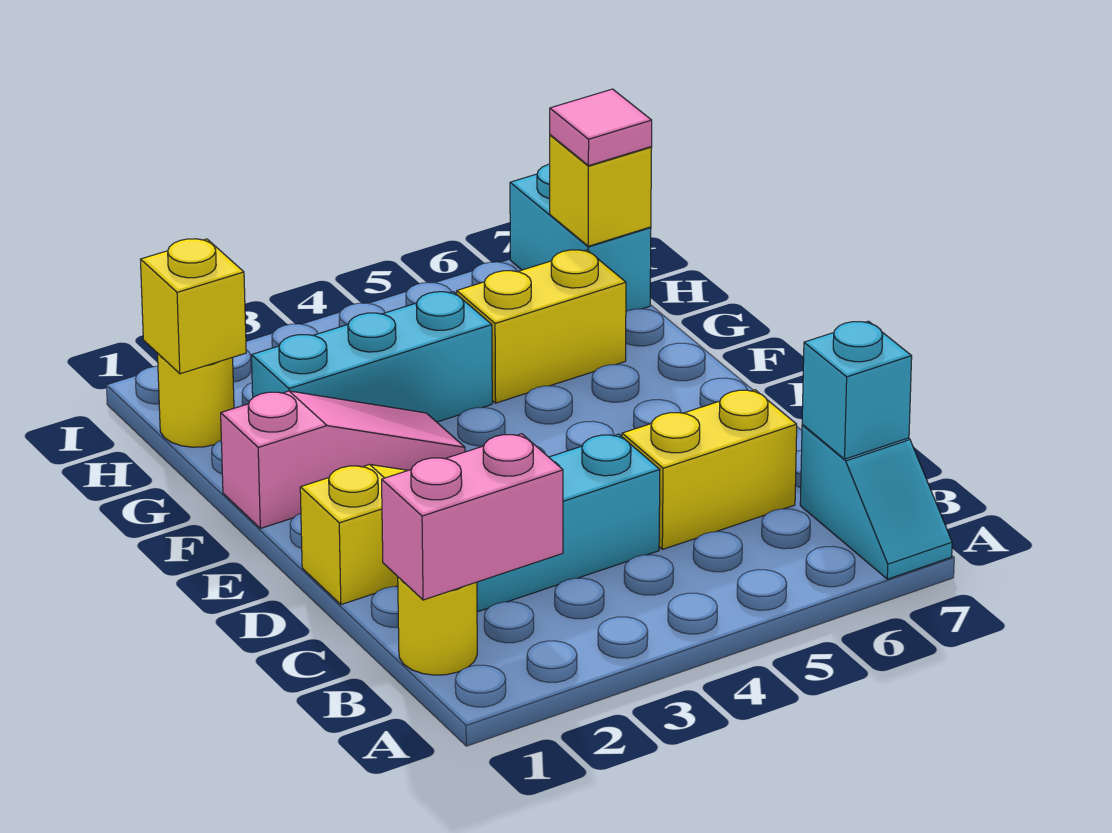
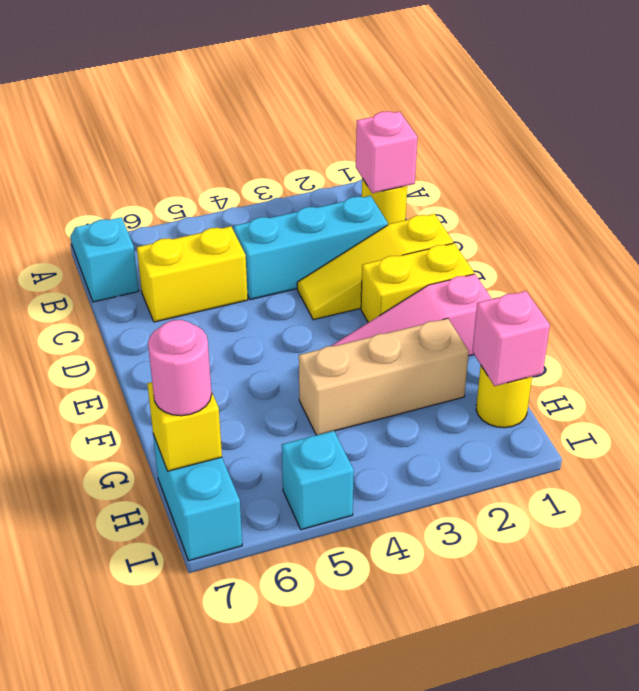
pink 1x2 brick [382,434,563,600] -> pink 1x1 brick [356,111,417,193]
cyan 1x1 brick [802,321,912,459] -> cyan 1x1 brick moved to [282,431,354,530]
cyan 1x3 brick [252,292,492,422] -> tan 1x3 brick [299,318,469,435]
yellow 1x2 brick [457,250,626,403] -> yellow 1x2 brick moved to [361,243,474,322]
yellow 1x1 brick [140,239,246,374] -> pink 1x1 brick [472,291,550,386]
pink 1x1 tile [550,89,652,166] -> pink 1x1 round brick [148,320,212,416]

